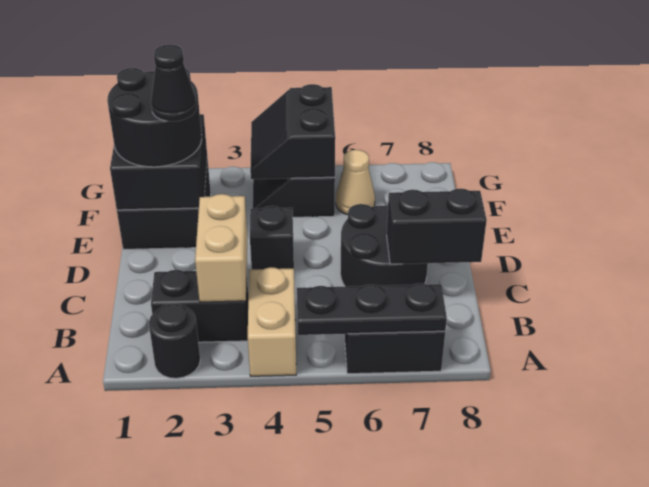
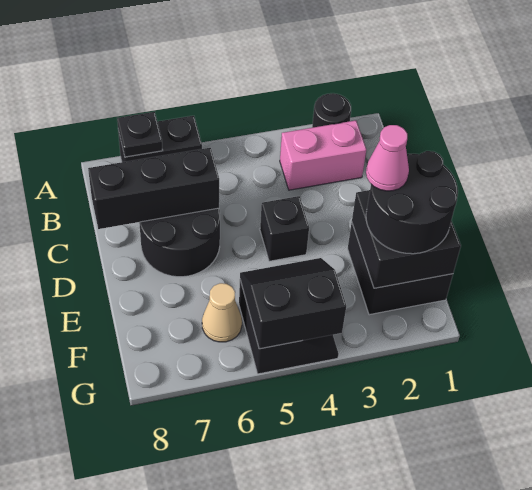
tan 1x2 brick [248,267,296,376] -> none
black 1x3 plate [297,283,447,335] -> black 1x1 plate [117,112,162,157]
black 1x2 brick [151,270,248,342] -> pink 1x2 brick [280,120,366,190]
tan 1x2 brick [195,194,247,302] -> none
black 1x2 brick [387,189,487,264] -> black 1x3 brick [88,148,219,229]
black 1x1 cone [151,45,197,121] -> pink 1x1 cone [366,125,409,191]
black 2x2 slope [250,84,335,179] -> black 2x2 slope turned to [240,258,346,349]

